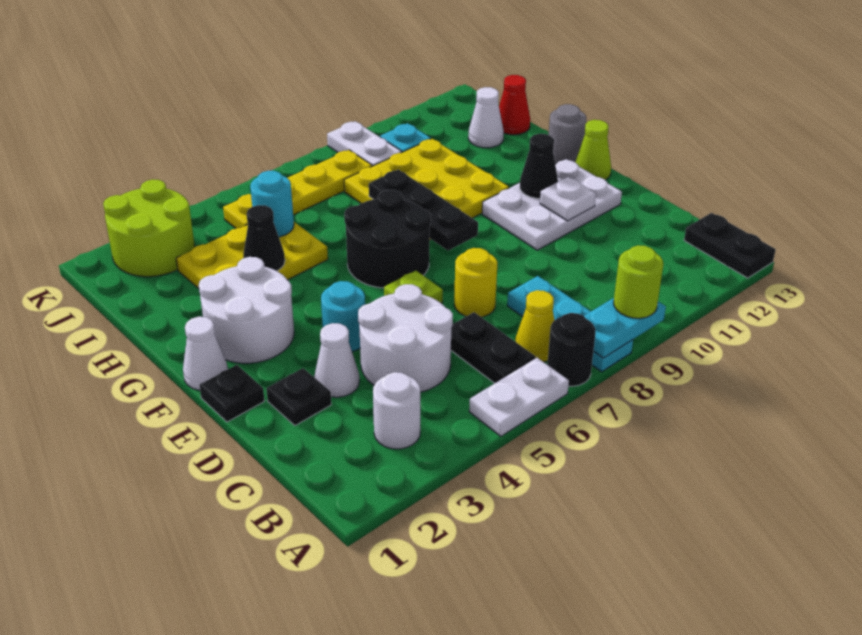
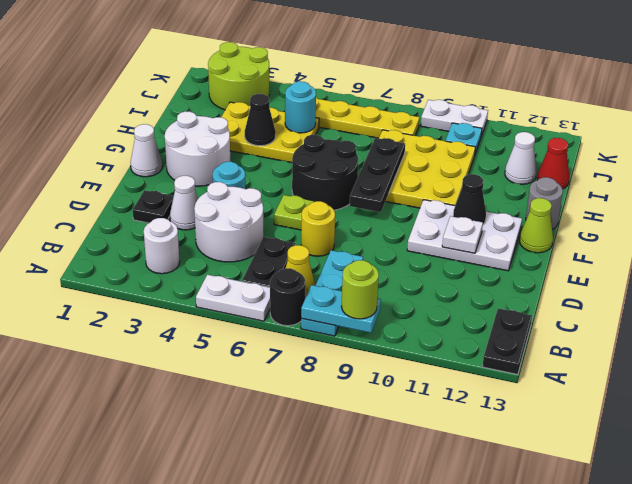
black 1x1 plate [199,365,264,422] -> none
white 1x2 plate [327,121,402,166] -> white 1x2 plate turned to [421,100,488,136]

